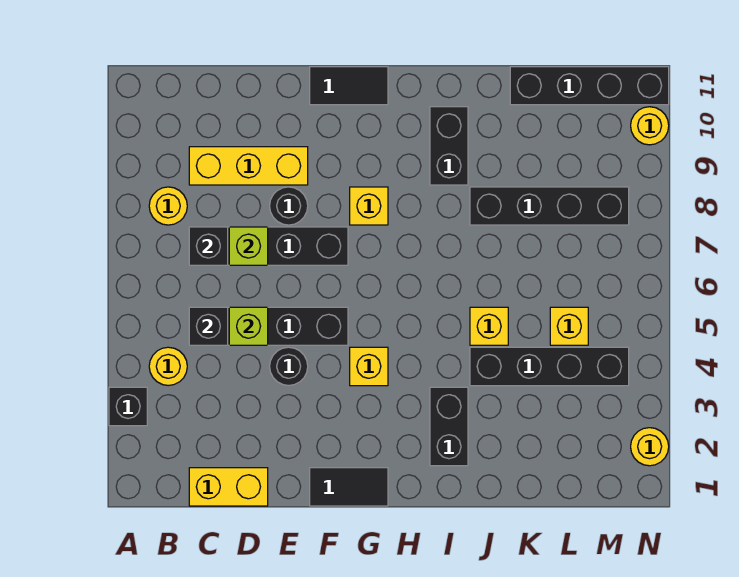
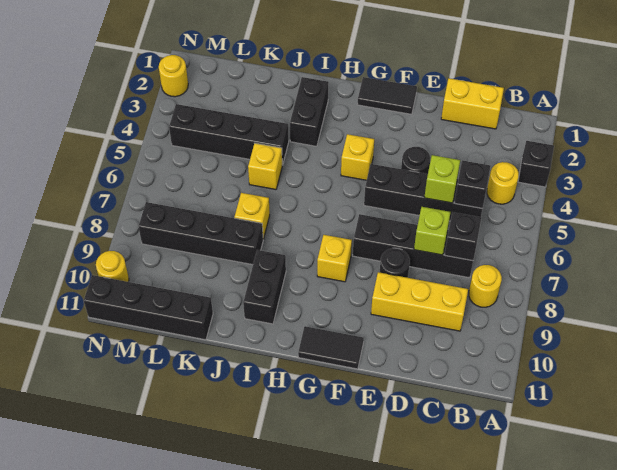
yellow 1x1 brick [550,307,588,345] -> yellow 1x1 brick moved to [234,193,270,239]

